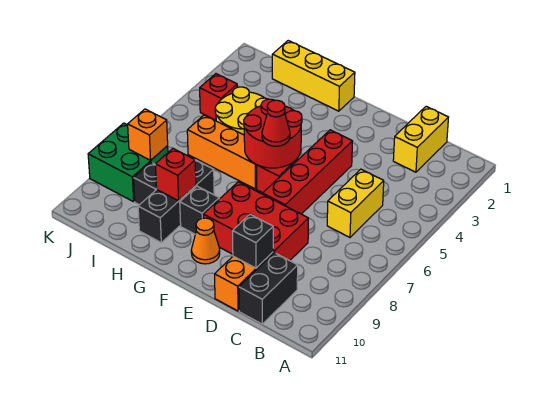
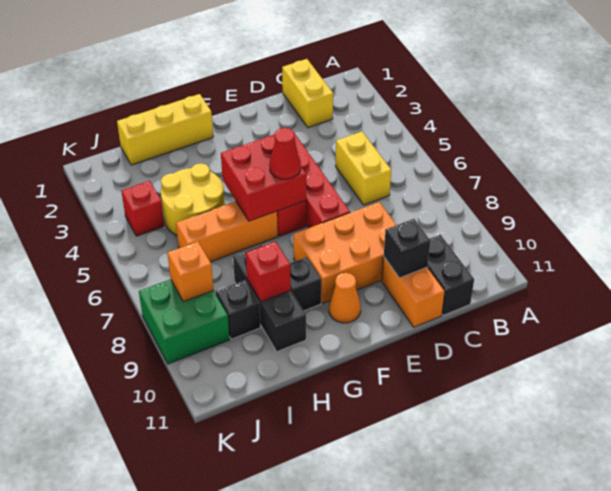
red 2x3 brick [203,182,308,261] -> orange 2x3 brick [294,202,396,303]
red 2x2 round brick [244,99,302,168] -> red 2x2 brick [221,135,306,221]

